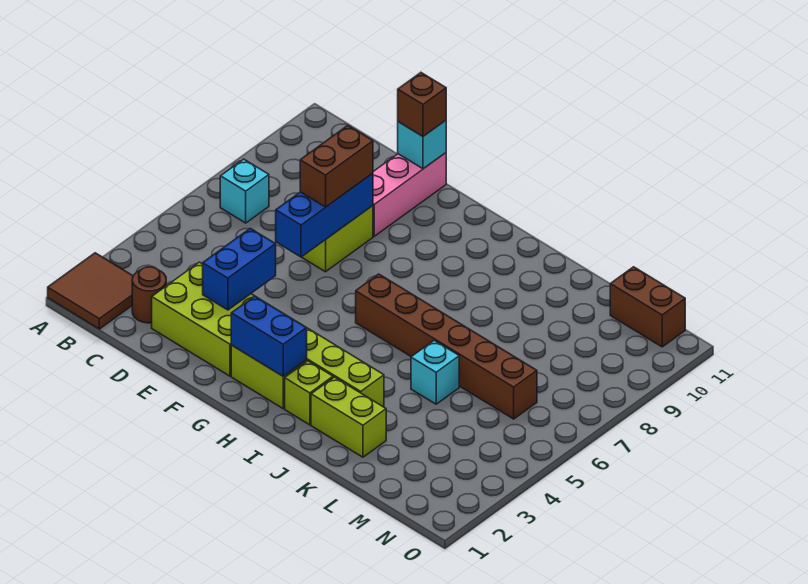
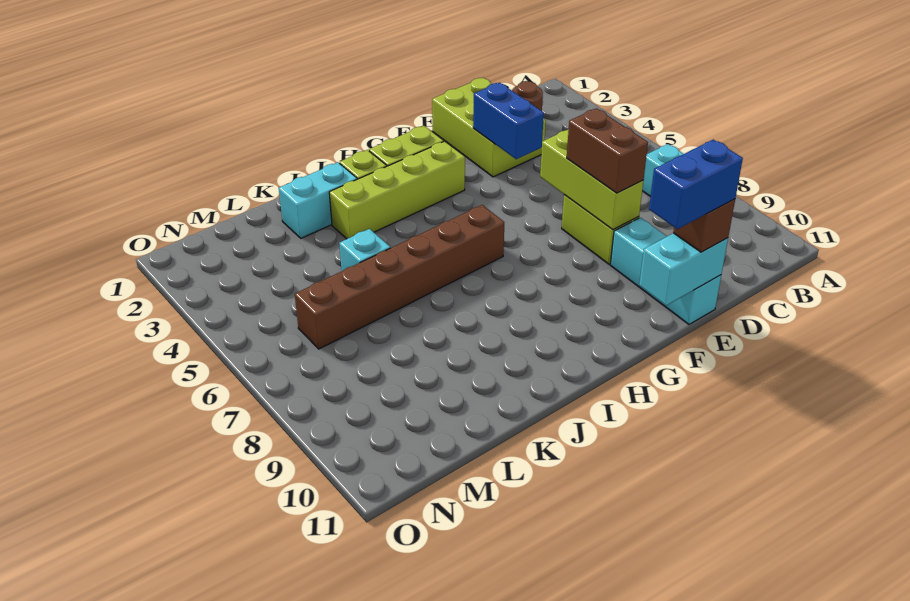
brown 2x2 tile [48,253,133,329] -> none
lime 2x3 brick [152,262,254,376] -> lime 2x3 brick turned to [432,78,546,177]
blue 1x3 brick [276,173,373,257] -> lime 1x3 brick [540,129,643,230]
pink 1x3 brick [373,153,446,236] -> cyan 1x3 brick [610,218,721,324]
cyan 1x1 brick [398,120,446,169] -> cyan 1x2 brick [639,233,728,306]
blue 1x2 brick [231,296,307,376] -> blue 1x2 brick moved to [649,140,743,229]
lime 1x2 brick [311,377,386,457] -> cyan 1x2 brick [279,162,357,238]
brown 1x2 brick [610,267,685,347] -> none

